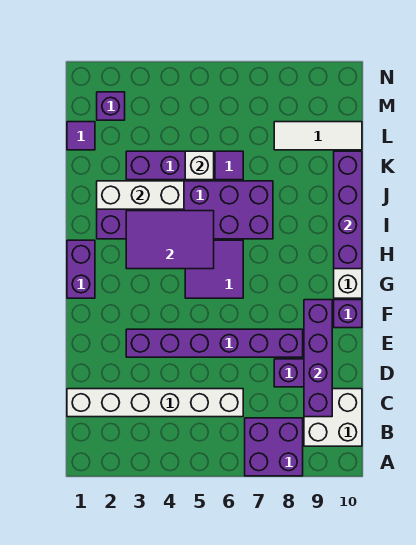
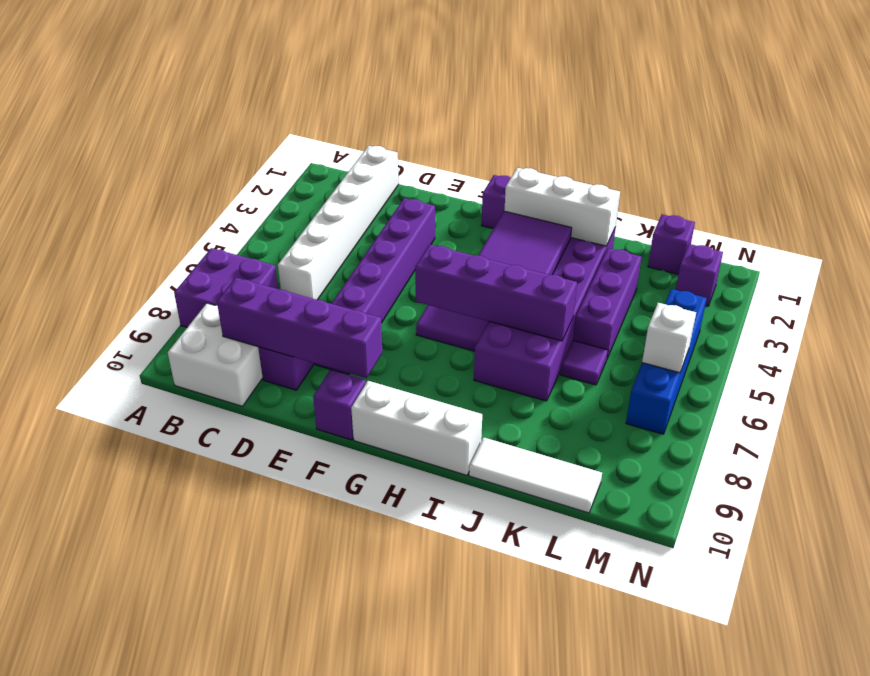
purple 1x4 brick [334,151,362,269] -> purple 1x4 brick moved to [415,245,577,341]
white 1x3 brick [97,181,184,209] -> white 1x3 brick turned to [504,168,620,246]
white 1x1 brick [185,151,214,180] -> white 1x1 brick moved to [642,303,696,373]
purple 1x1 tile [67,122,95,150] -> purple 1x1 brick [648,214,695,274]
white 1x3 tile [274,122,362,150] -> white 1x3 tile turned to [469,437,602,513]
none -> blue 1x4 brick [626,289,707,434]

